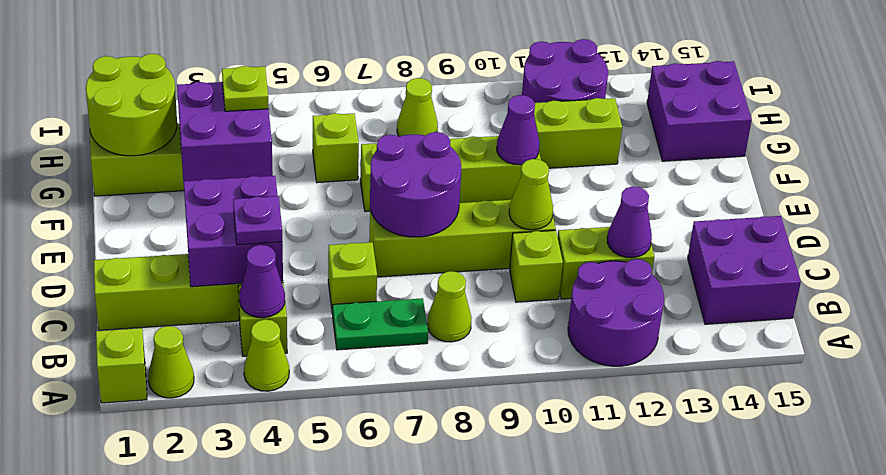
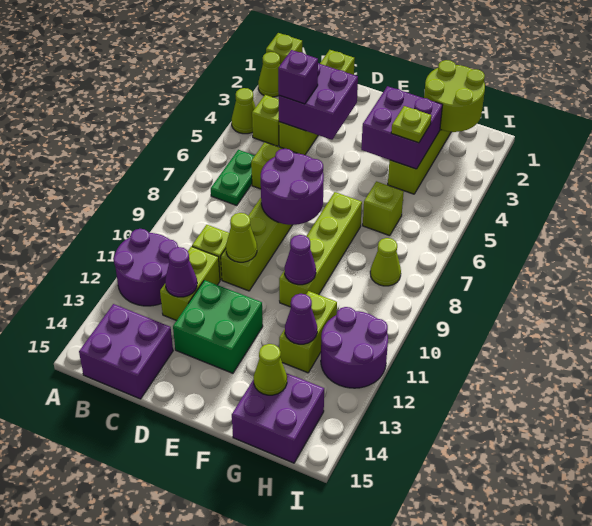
purple 1x1 cone [239,245,285,318] -> purple 1x1 cone moved to [285,294,317,344]
lime 1x1 cone [427,271,472,342] -> lime 1x1 cone moved to [254,344,287,395]
purple 1x1 plate [233,196,282,245] -> purple 1x1 brick [278,50,318,104]
none -> green 2x2 brick [173,280,263,373]

